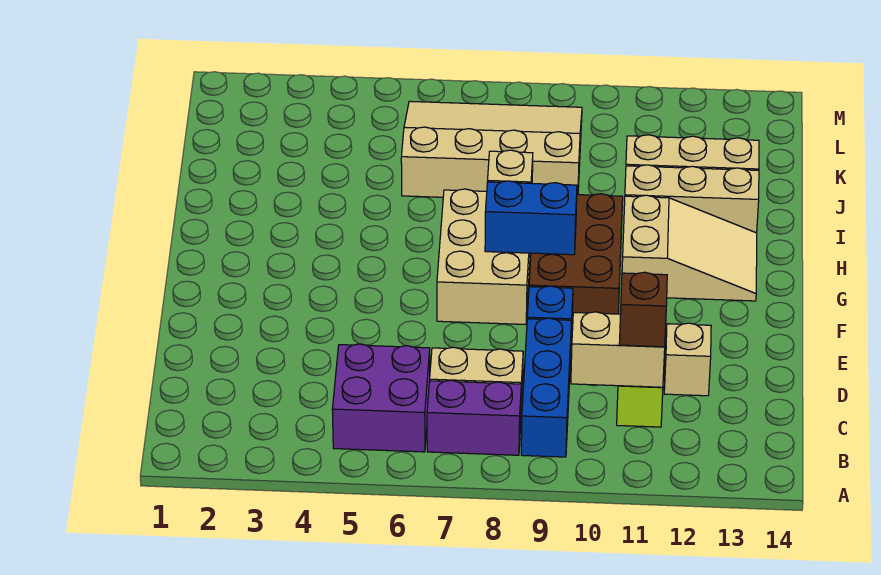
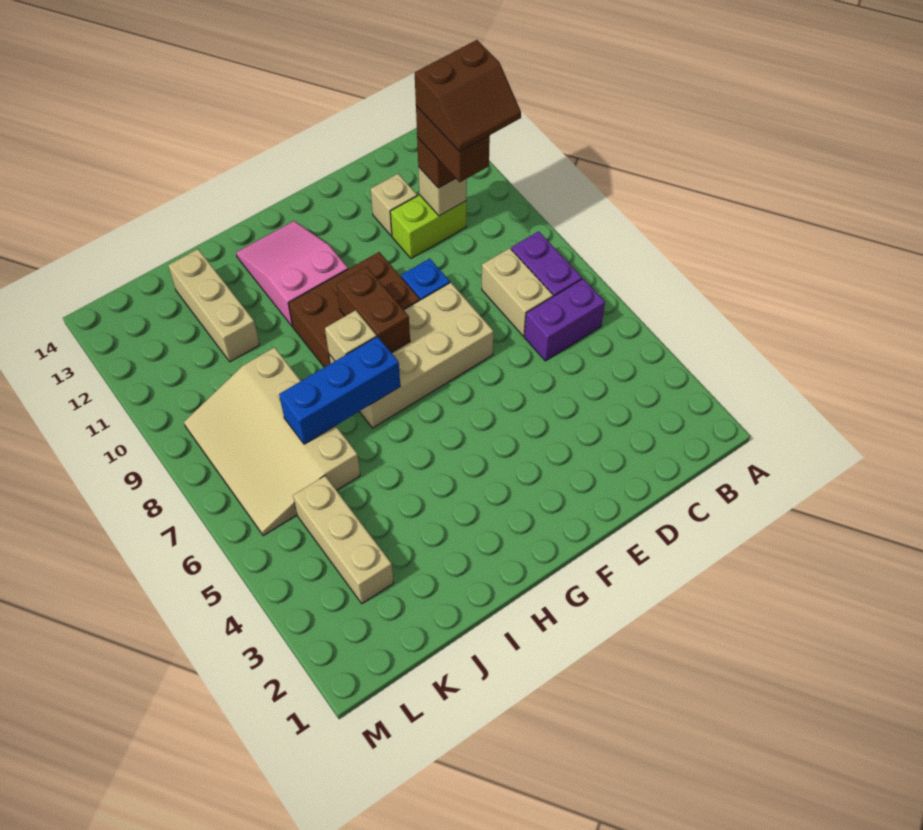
purple 2x2 brick [332,344,430,452] -> purple 1x2 brick [524,279,605,361]
blue 1x3 brick [521,318,572,457] -> blue 1x3 brick moved to [279,336,400,444]
none -> brown 2x2 slope [415,40,521,152]
tan 1x2 brick [571,312,665,387] -> tan 1x1 brick [418,167,467,216]
none -> brown 1x2 brick [416,106,490,182]
tan 2x3 brick [437,189,530,324] -> tan 2x4 brick [329,283,494,428]
blue 1x2 brick [485,181,577,255] -> brown 1x2 brick [336,267,410,353]
tan 2x3 slope [622,195,757,301] -> pink 2x3 slope [236,221,348,326]
tan 1x3 brick [625,165,759,233] -> tan 1x3 brick moved to [293,476,394,604]

